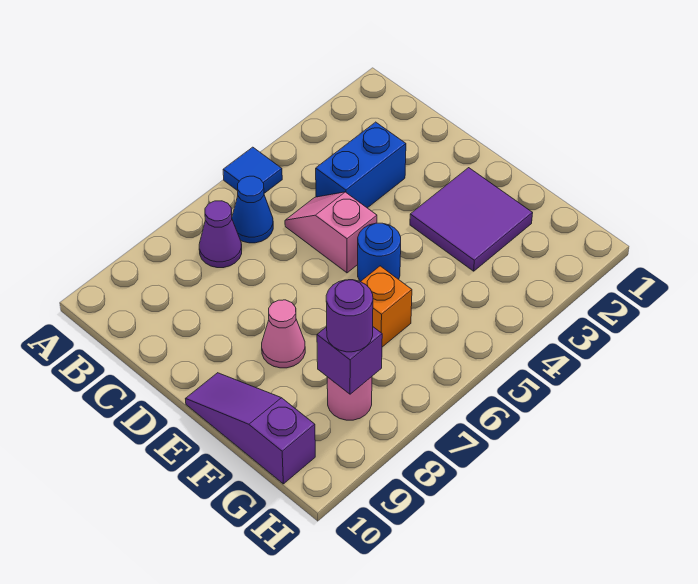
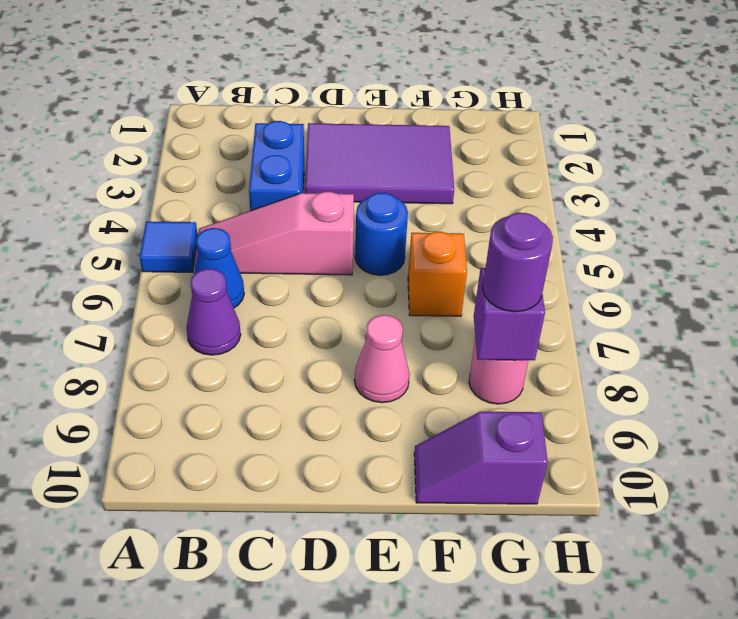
pink 1x2 slope [285,192,377,273] -> pink 1x3 slope [195,192,354,275]
purple 2x2 tile [410,168,533,271] -> purple 2x3 tile [305,123,454,204]
purple 1x3 slope [186,373,315,484] -> purple 1x2 slope [414,411,548,504]

